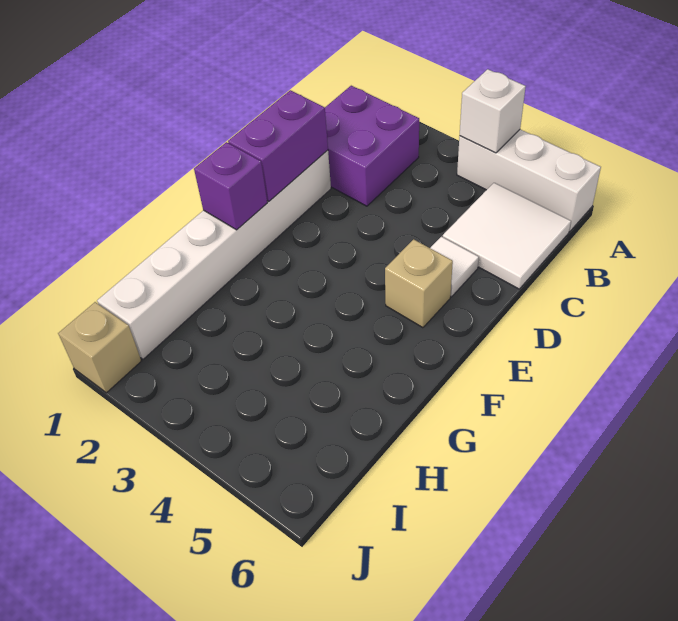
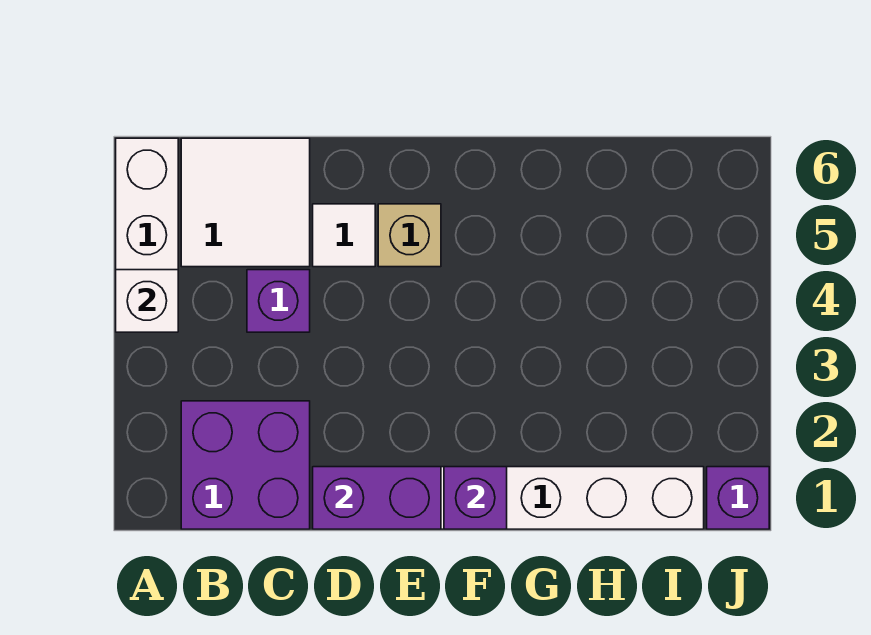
none -> purple 1x1 brick [247,270,310,332]
tan 1x1 brick [58,302,141,393] -> purple 1x1 brick [707,467,769,529]

